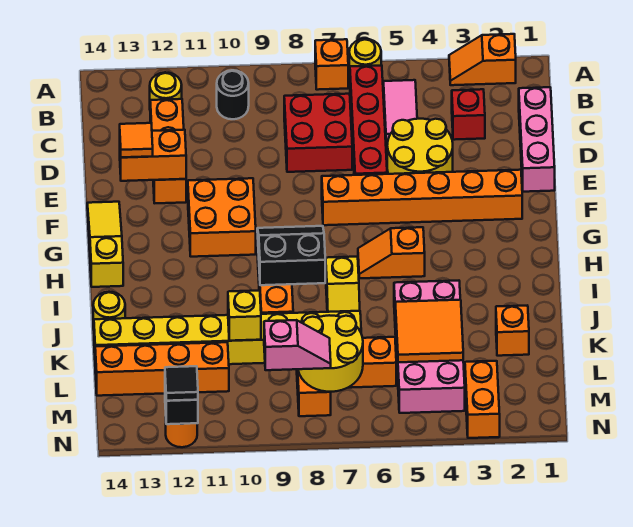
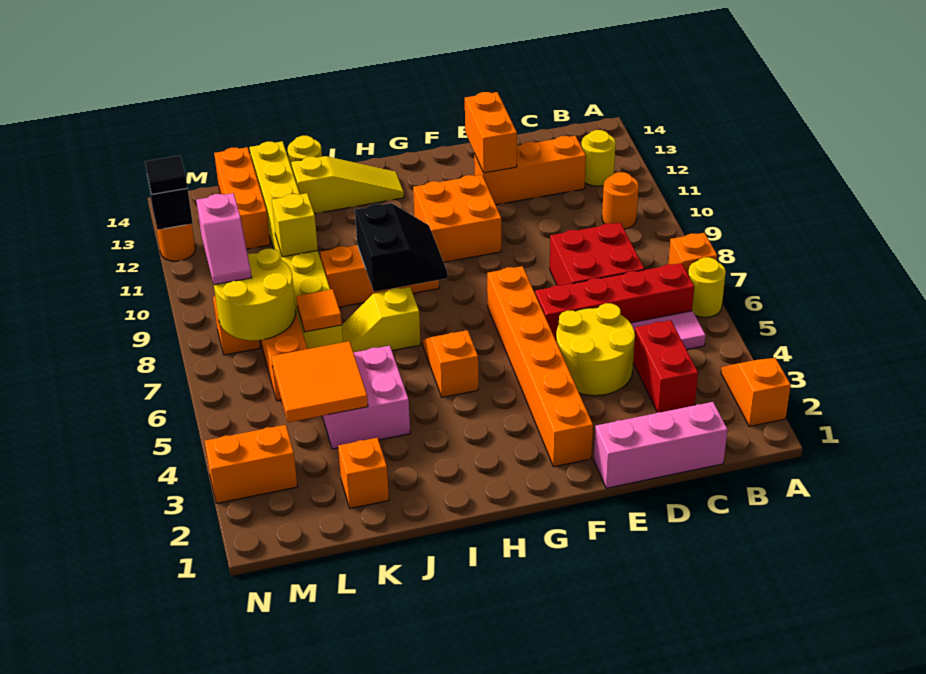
black 1x1 round brick [217,70,249,119] -> orange 1x1 round brick [602,172,639,229]
red 1x1 brick [452,89,485,140] -> red 1x2 brick [633,320,698,412]
orange 1x1 tile [120,123,153,157] -> orange 1x1 tile moved to [296,289,342,332]
yellow 1x3 slope [87,202,123,287] -> yellow 1x3 slope moved to [291,156,404,214]
pink 2x4 brick [394,281,465,413] -> pink 2x2 brick [323,346,410,449]
orange 1x4 brick [95,342,229,396] -> orange 1x3 brick [214,147,270,249]

